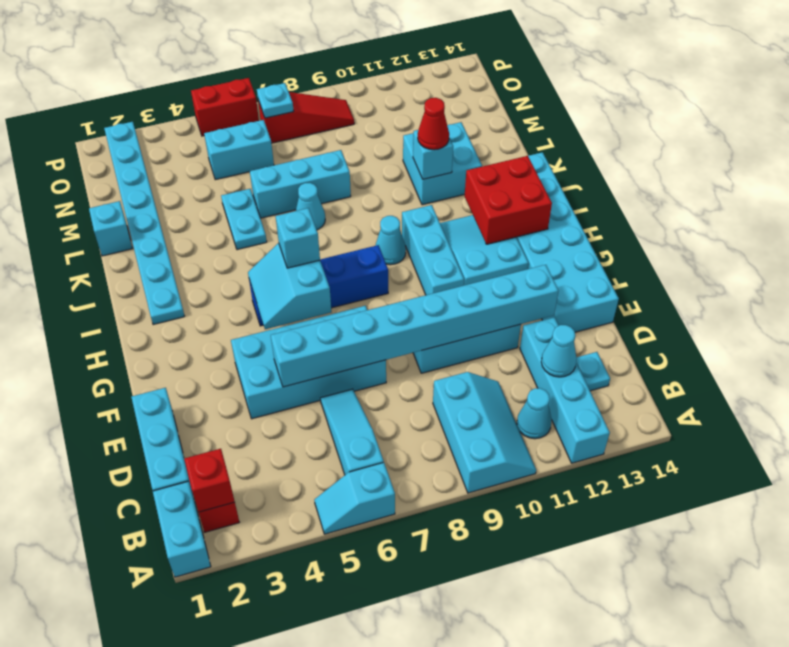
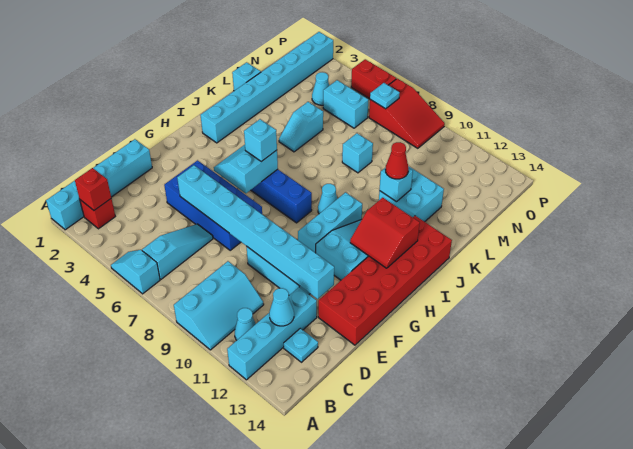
cyan 2x4 brick [231,306,386,419] -> blue 2x4 brick [164,160,262,250]
cyan 2x6 brick [517,152,619,332] -> red 2x6 brick [318,216,452,345]
red 2x2 brick [465,156,552,244] -> red 2x2 slope [350,198,420,268]
cyan 1x8 plate [104,122,184,325] -> cyan 1x8 brick [201,32,333,143]
cyan 1x2 plate [221,189,267,250] -> cyan 1x2 slope [279,102,323,152]
cyan 1x1 cone [296,183,325,230] -> cyan 1x1 cone moved to [312,72,329,105]
cyan 1x3 brick [250,150,351,218] -> cyan 1x1 brick [342,133,373,173]
red 1x3 slope [258,92,354,143] -> red 2x3 slope [369,79,445,148]

